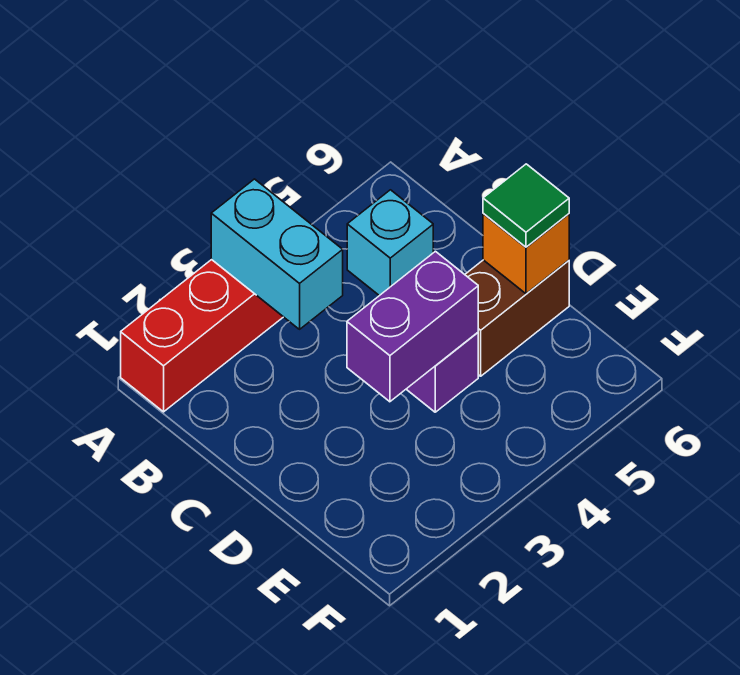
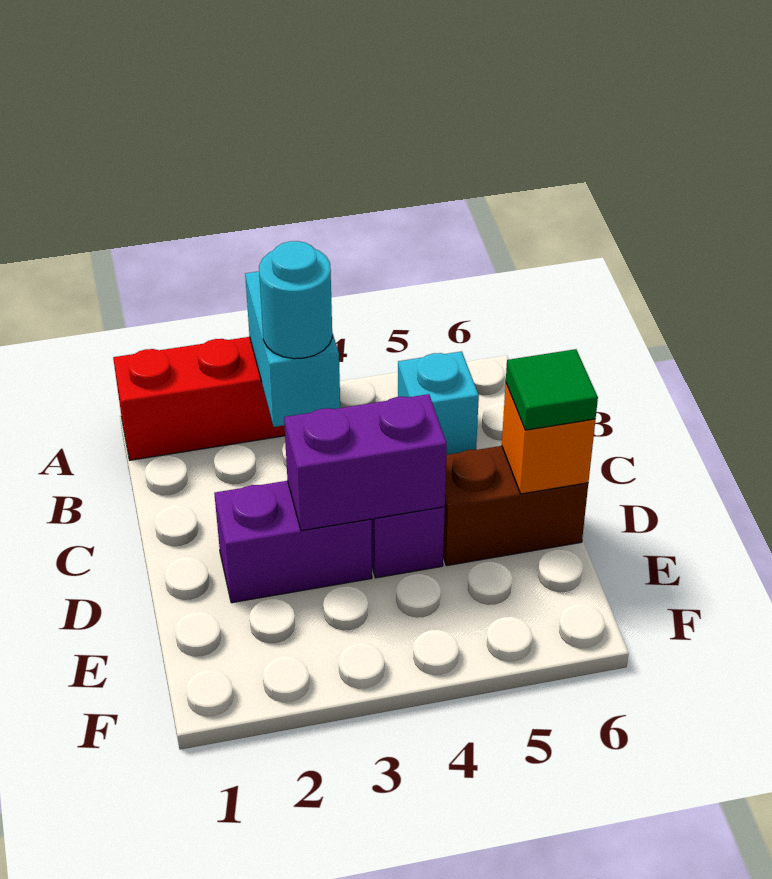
none -> cyan 1x1 round brick [259,241,332,359]
none -> purple 1x2 brick [214,481,372,603]

